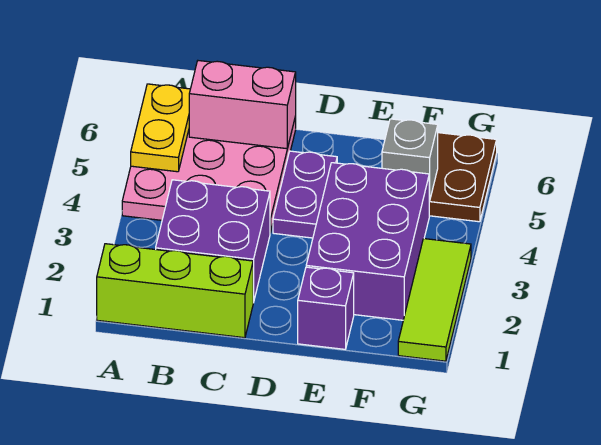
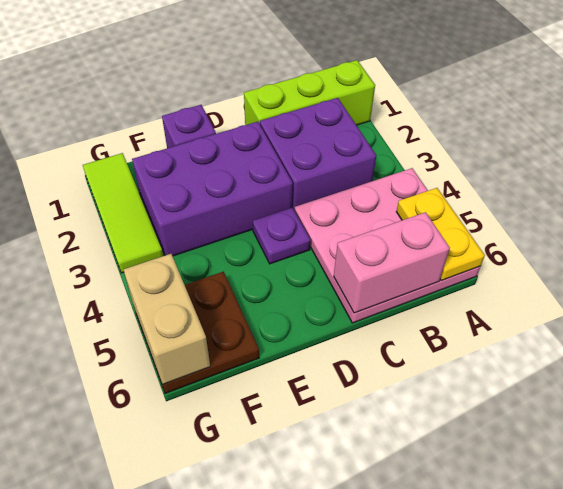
purple 1x2 plate [273,151,337,238] -> purple 1x1 plate [253,208,310,264]
purple 2x3 brick [306,163,429,320] -> purple 2x3 brick turned to [132,122,293,256]
grey 1x1 brick [382,119,438,201] -> none
none -> tan 1x2 brick [123,254,210,384]

